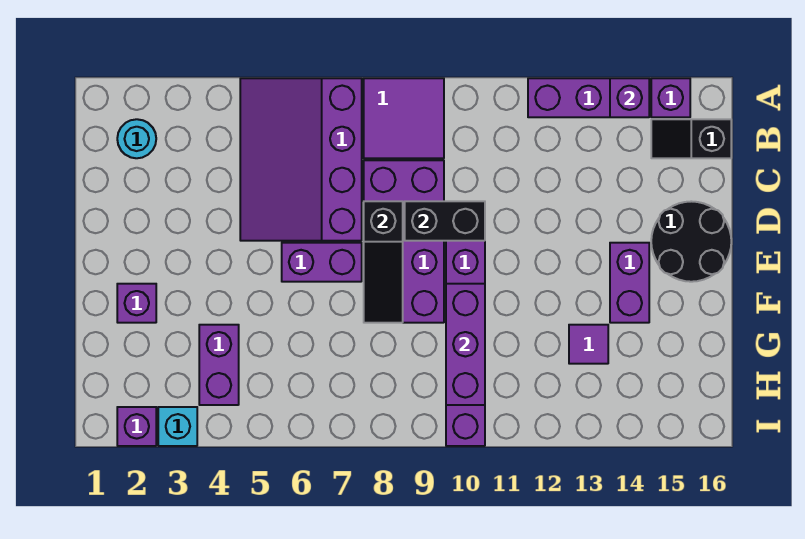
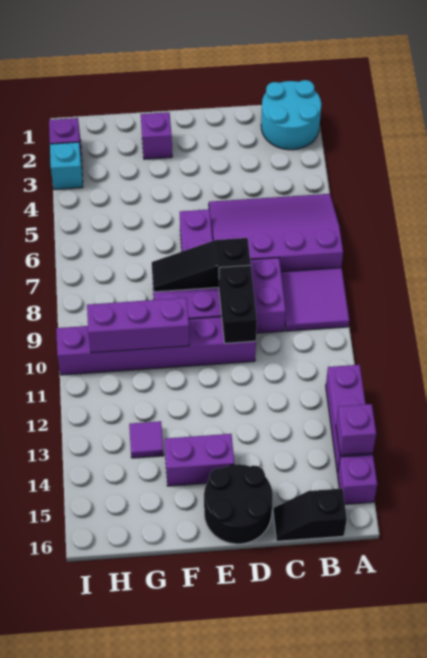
cyan 1x1 round brick [117,119,156,158] -> cyan 2x2 round brick [261,80,321,150]
black 1x2 slope [651,119,731,158] -> black 1x2 slope turned to [273,488,347,541]
purple 1x2 brick [199,325,239,405] -> none

